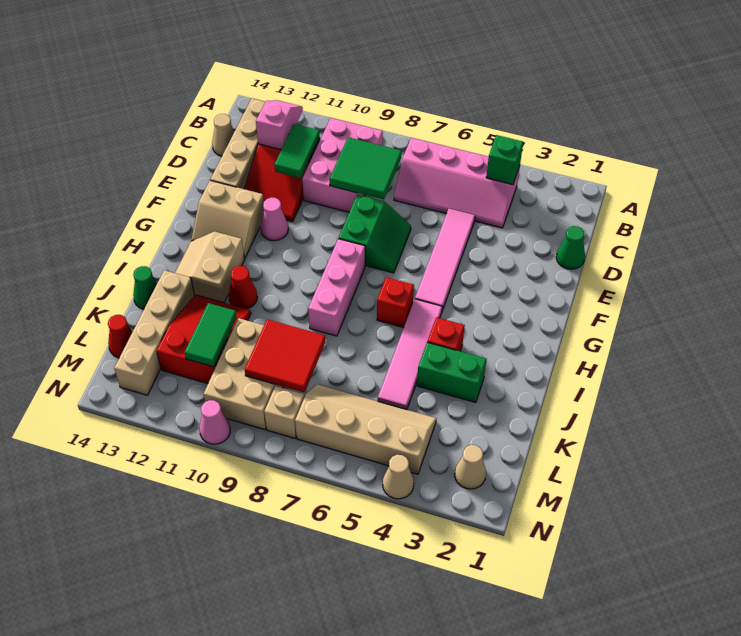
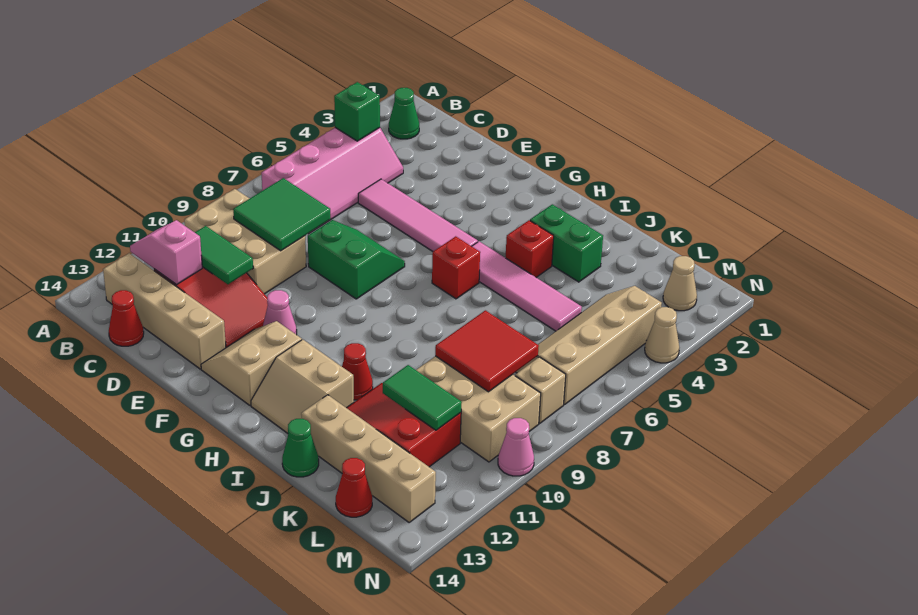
pink 2x3 brick [302,118,383,212] -> tan 2x3 brick [184,189,306,294]
tan 1x1 cone [212,114,234,156] -> red 1x1 cone [109,290,144,346]
green 1x1 cone [556,226,585,269] -> green 1x1 cone moved to [389,88,419,139]
tan 2x2 slope [191,180,264,258] -> tan 2x2 slope turned to [201,321,302,405]
pink 1x3 brick [308,239,365,336] -> none
green 1x2 brick [417,342,486,402] -> green 1x2 brick turned to [530,204,603,282]

